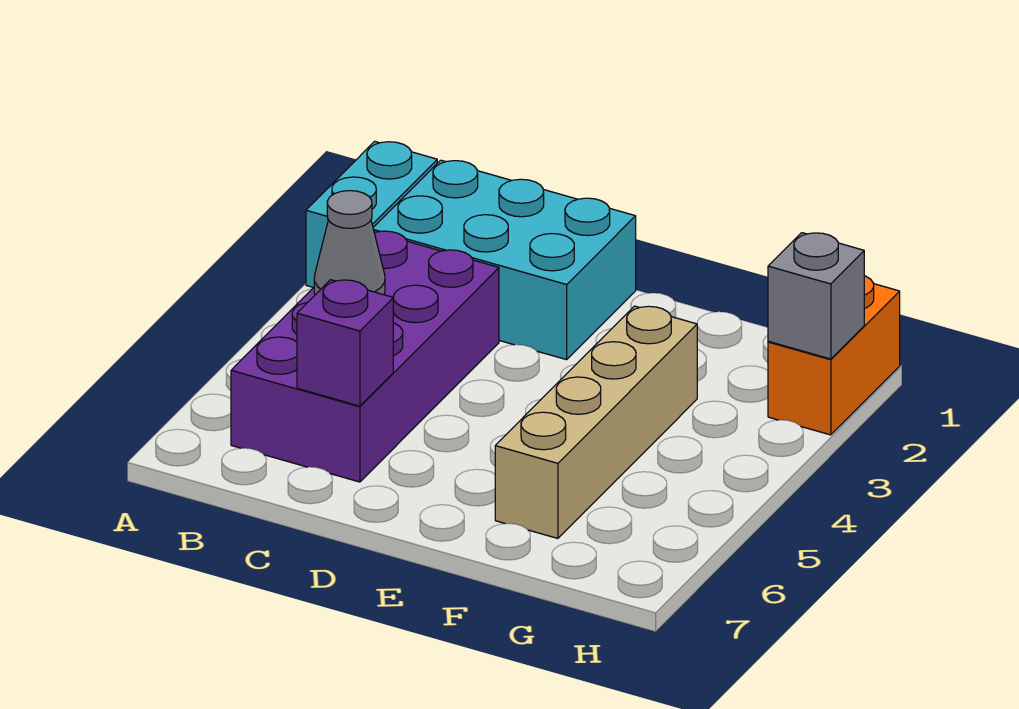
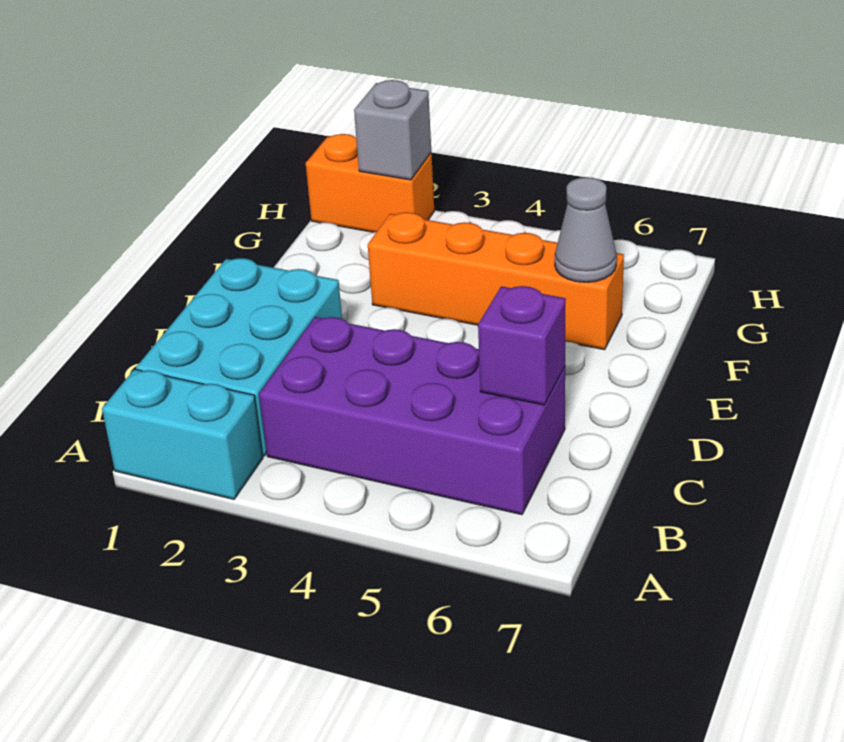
grey 1x1 cone [314,191,385,295] -> grey 1x1 cone moved to [555,177,617,282]
tan 1x4 brick [495,306,697,538] -> orange 1x4 brick [368,212,624,350]

